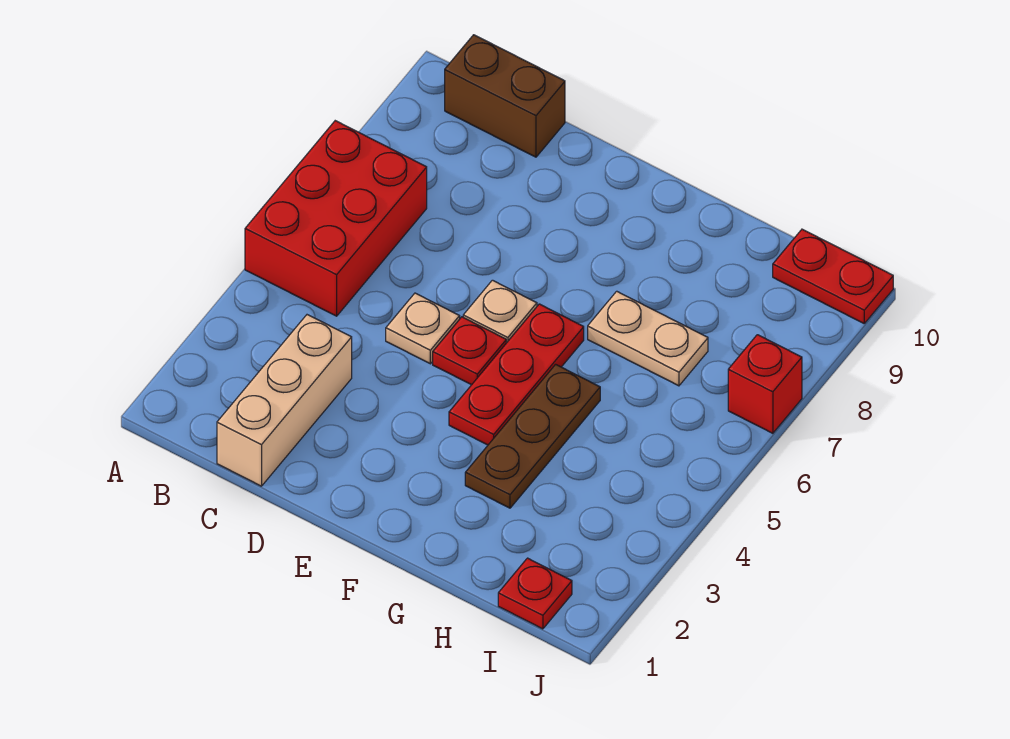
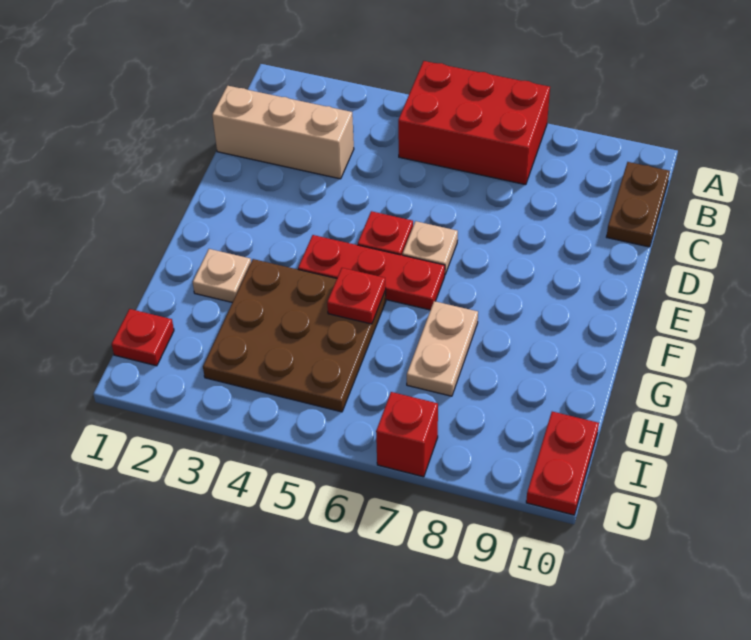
brown 1x2 brick [445,35,565,157] -> brown 1x2 plate [607,162,670,247]
tan 1x1 plate [386,293,460,364] -> tan 1x1 plate moved to [193,249,251,302]
brown 1x3 plate [465,364,600,508] -> brown 3x3 plate [203,259,386,412]
none -> red 1x1 plate [327,268,386,324]

